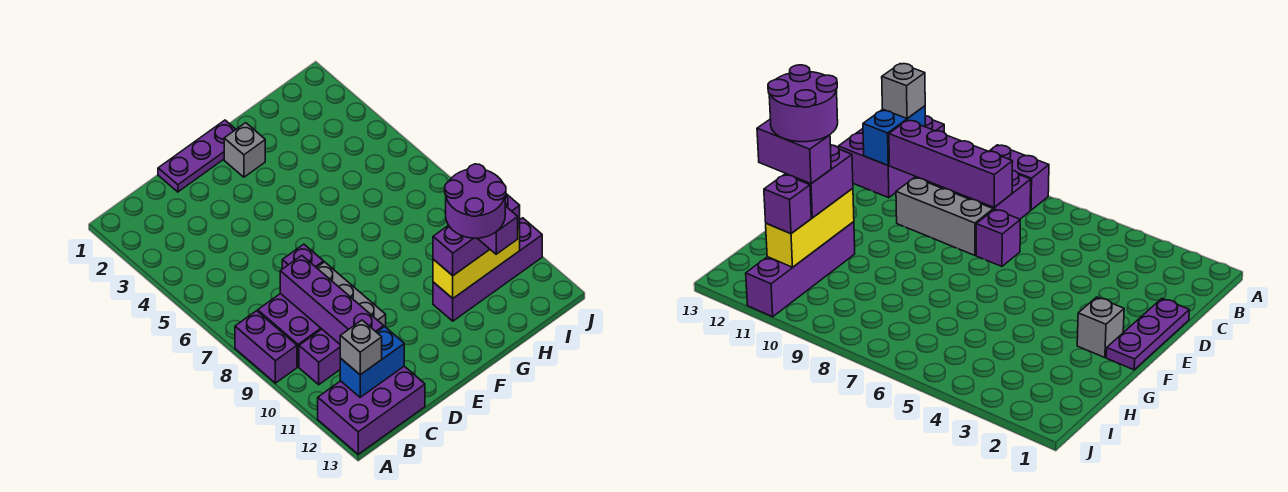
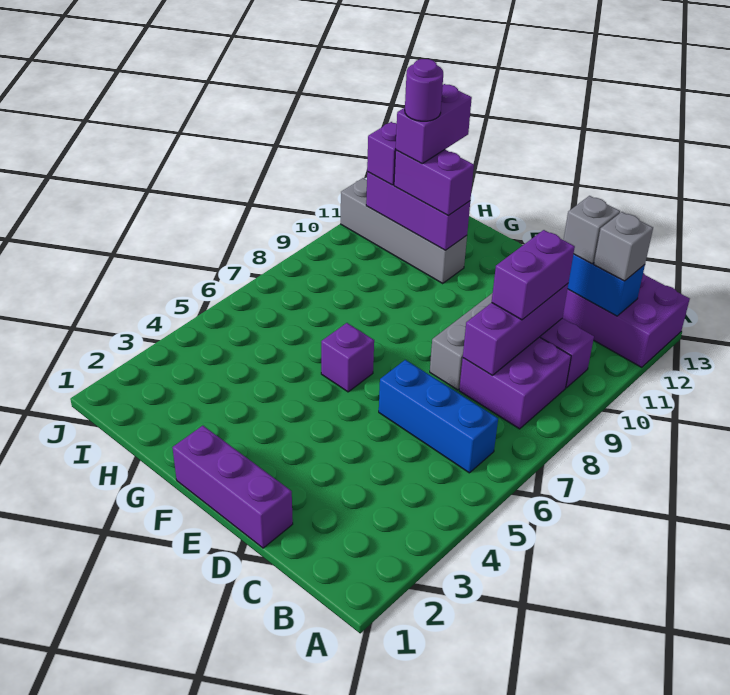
purple 1x2 brick [235,311,297,383] -> purple 1x2 brick moved to [492,230,575,320]
none -> blue 1x3 brick [379,360,498,473]
purple 1x4 brick [280,256,384,344] -> purple 1x3 brick [463,284,568,375]
purple 1x3 plate [158,120,236,192] -> purple 1x3 brick [172,426,293,548]
purple 1x1 brick [282,244,324,269] -> purple 1x1 brick moved to [321,323,374,392]
grey 1x1 brick [224,123,265,177] -> grey 1x1 brick moved to [564,196,620,264]
purple 1x4 brick [433,218,542,321] -> grey 1x4 brick [341,178,467,283]
yellow 1x3 brick [433,228,520,298] -> purple 1x3 brick [366,172,470,250]
purple 2x2 round brick [445,164,506,238] -> purple 1x1 round brick [405,59,443,121]

